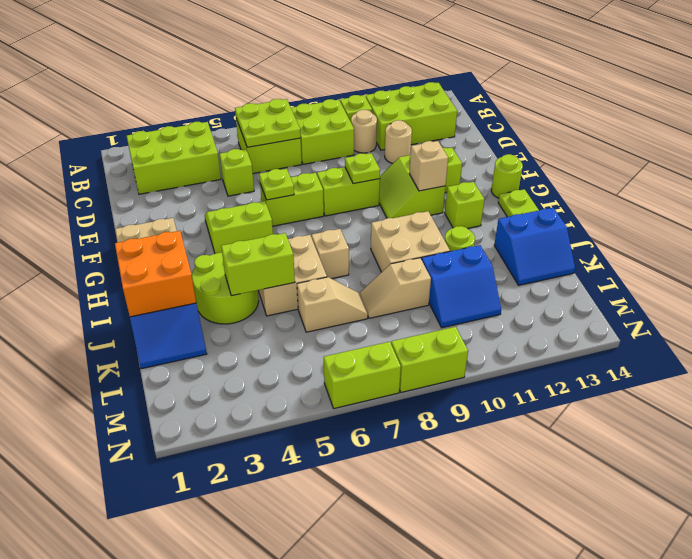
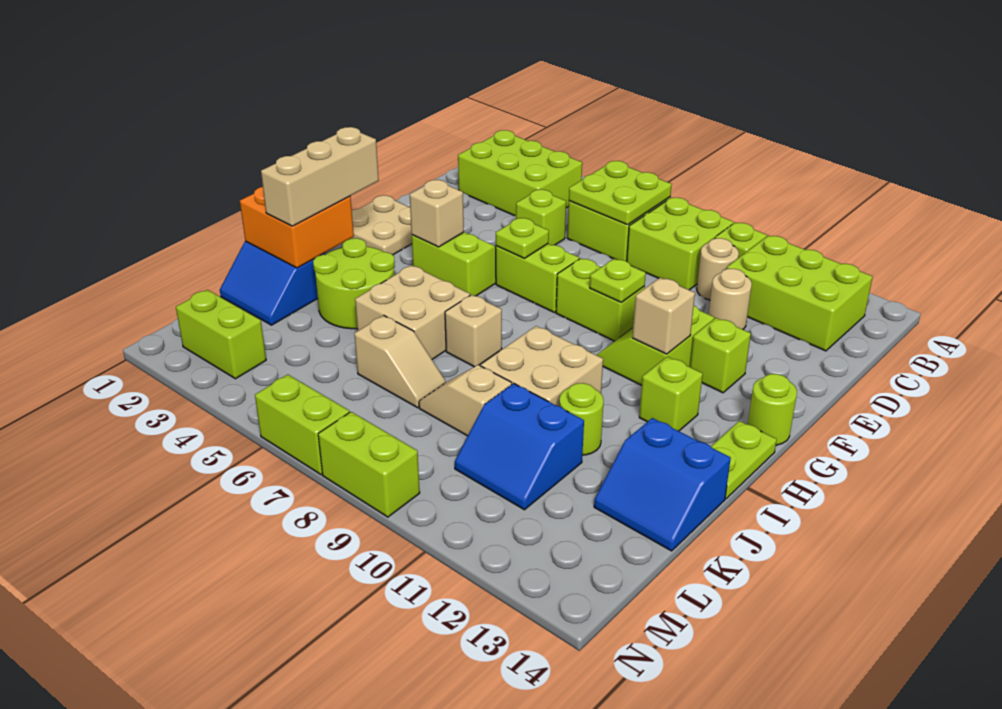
none -> tan 1x1 brick [410,180,464,247]
none -> tan 1x3 brick [261,127,379,226]
lime 1x2 brick [221,233,295,296] -> lime 1x2 brick moved to [176,290,266,379]

